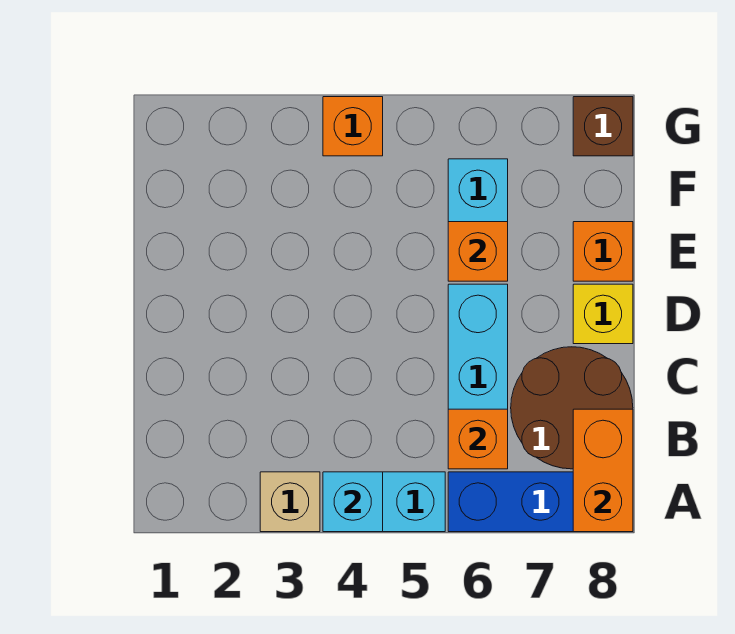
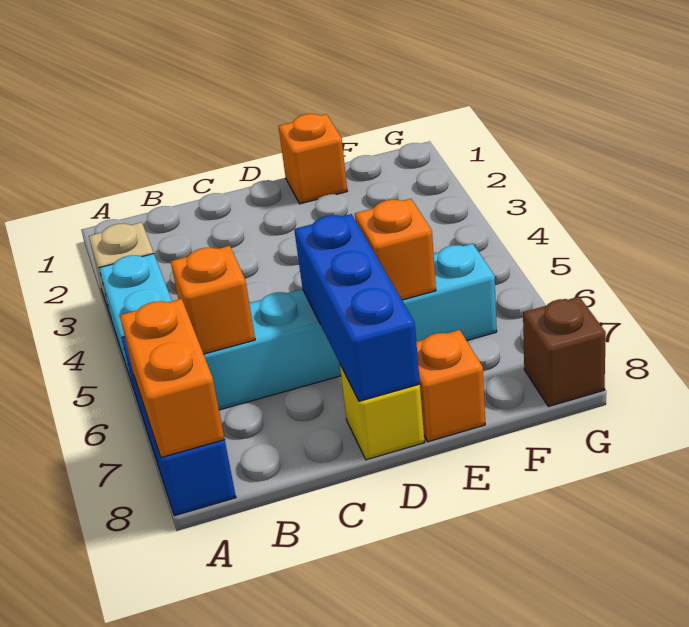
cyan 1x1 brick [323,472,383,532] -> none
orange 1x2 brick [573,409,633,532] -> orange 1x2 brick turned to [120,299,225,458]
brown 2x2 round brick [511,347,633,469] -> none
none -> blue 1x3 brick [294,214,420,401]
orange 1x1 brick [323,97,383,156] -> orange 1x1 brick moved to [279,114,347,204]

